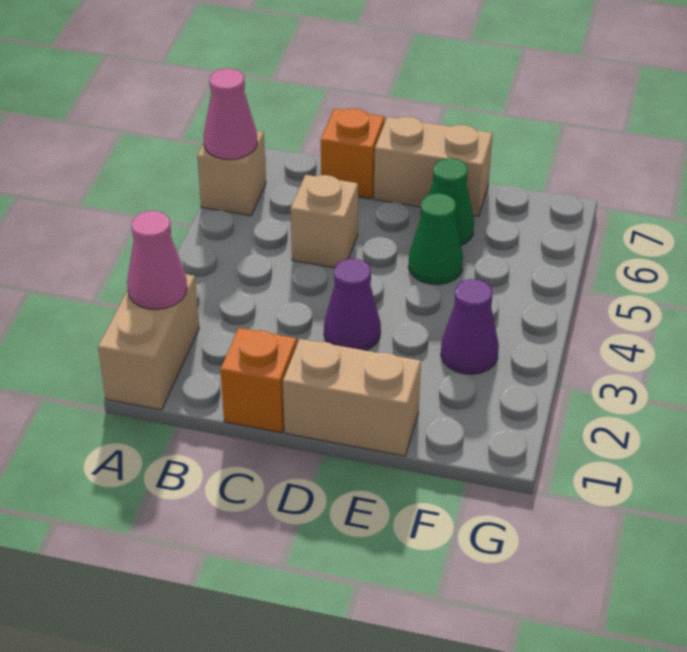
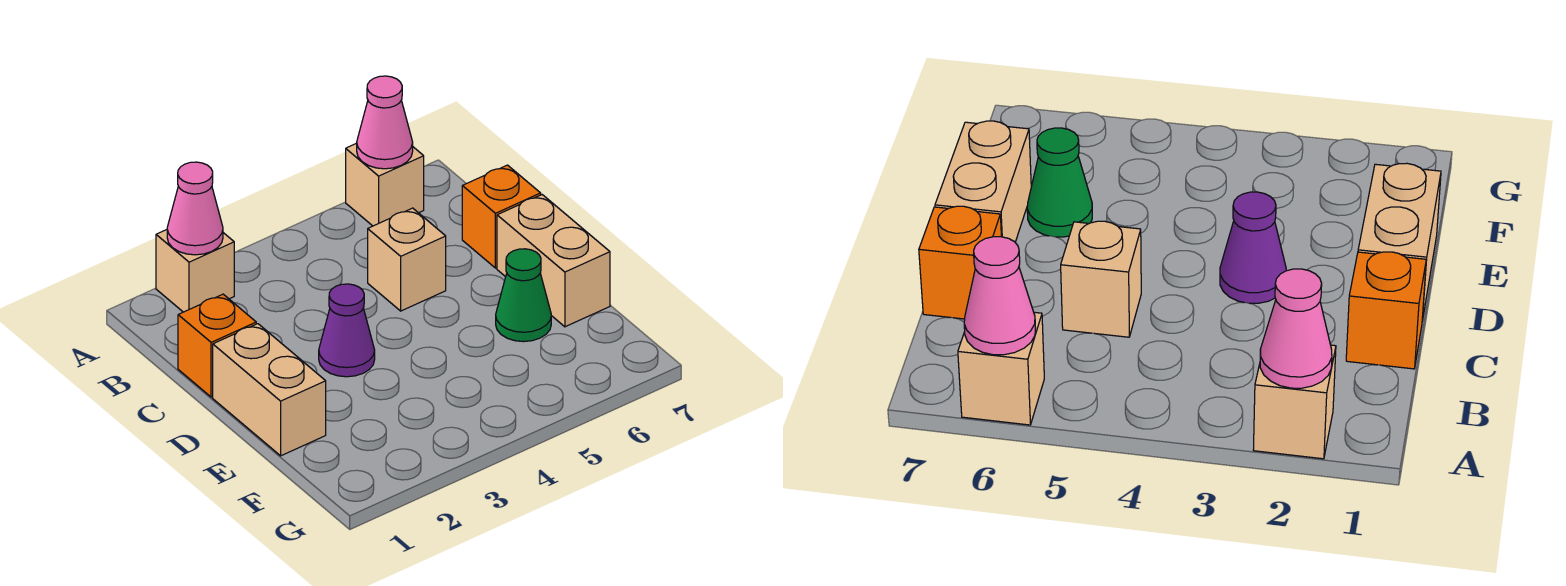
tan 1x2 brick [98,274,199,410] -> tan 1x1 brick [156,230,234,312]
green 1x1 cone [408,193,463,285] -> none
purple 1x1 cone [441,279,499,374] -> none

